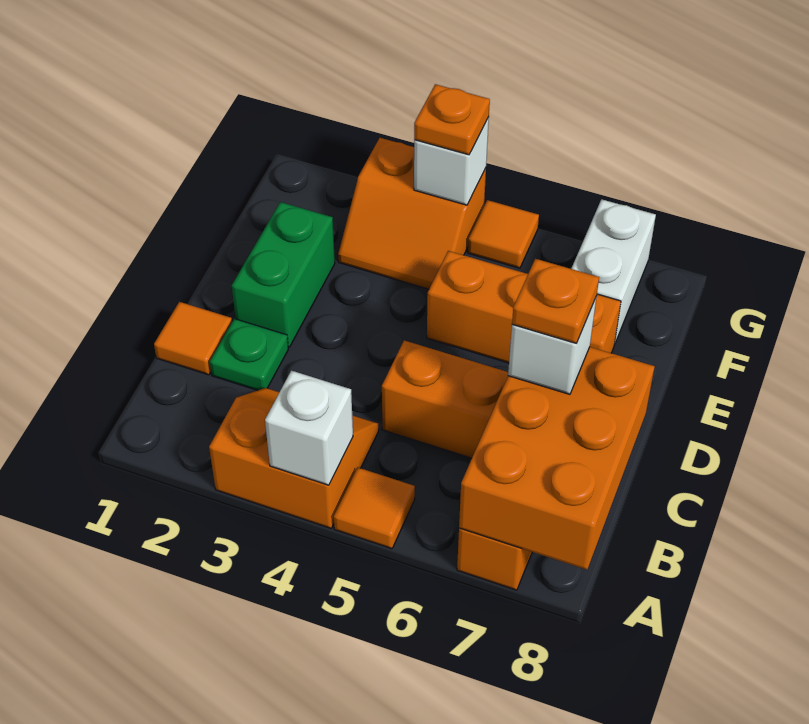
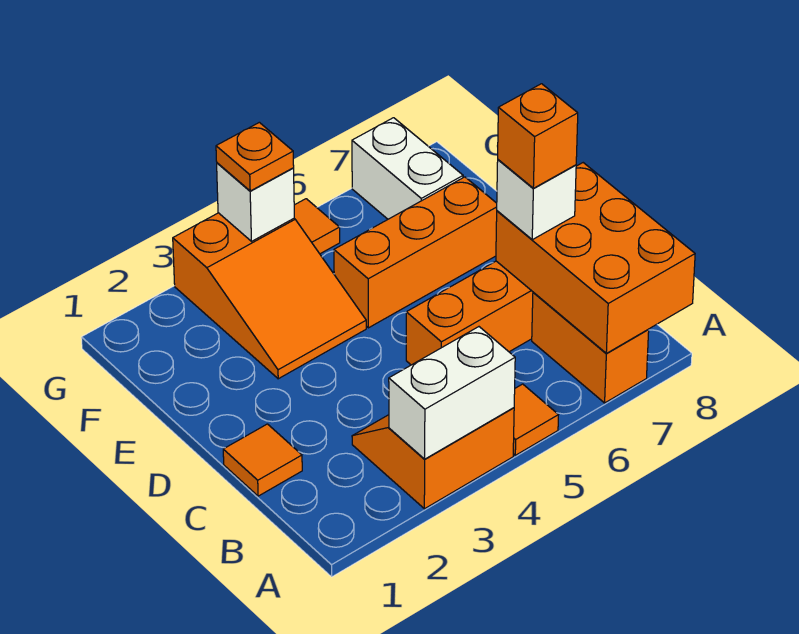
white 1x1 brick [265,371,353,485] -> white 1x2 brick [389,327,515,459]
green 1x1 plate [210,319,288,390] -> none
orange 1x1 plate [512,259,599,344] -> orange 1x1 brick [498,84,578,188]
green 1x2 brick [232,202,335,347] -> none
orange 2x2 slope [338,138,486,289] -> orange 2x3 slope [173,213,366,379]

